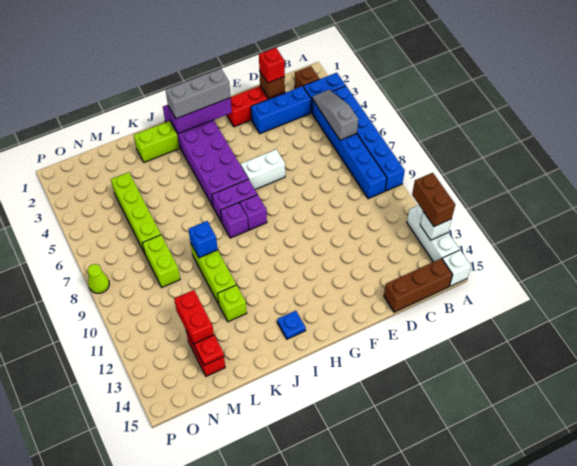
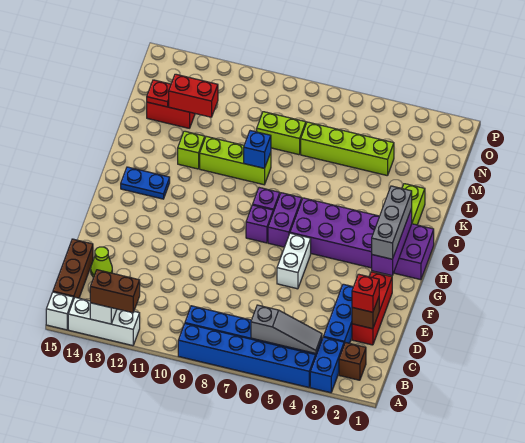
blue 1x1 plate [277,311,306,339] -> blue 1x2 plate [121,167,170,199]
lime 1x1 cone [88,264,109,293] -> lime 1x1 cone moved to [91,247,112,277]

